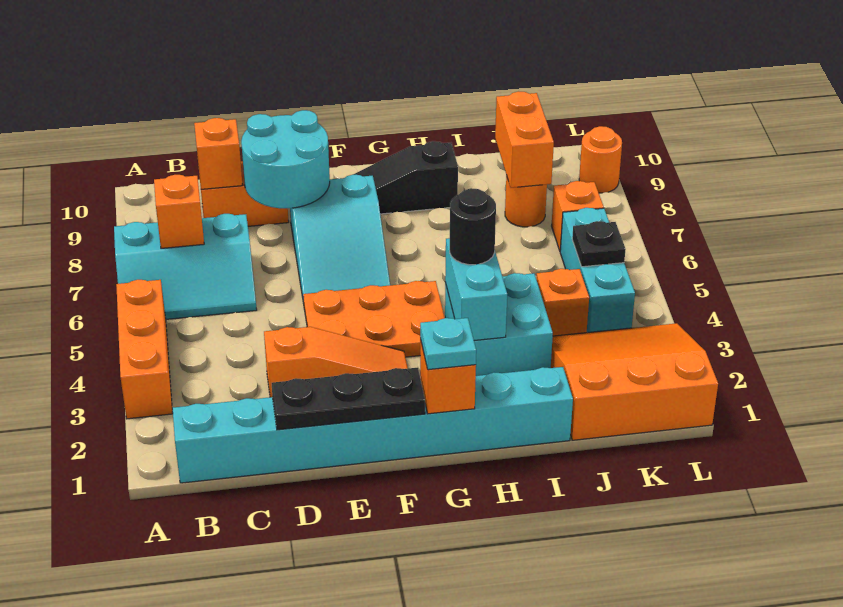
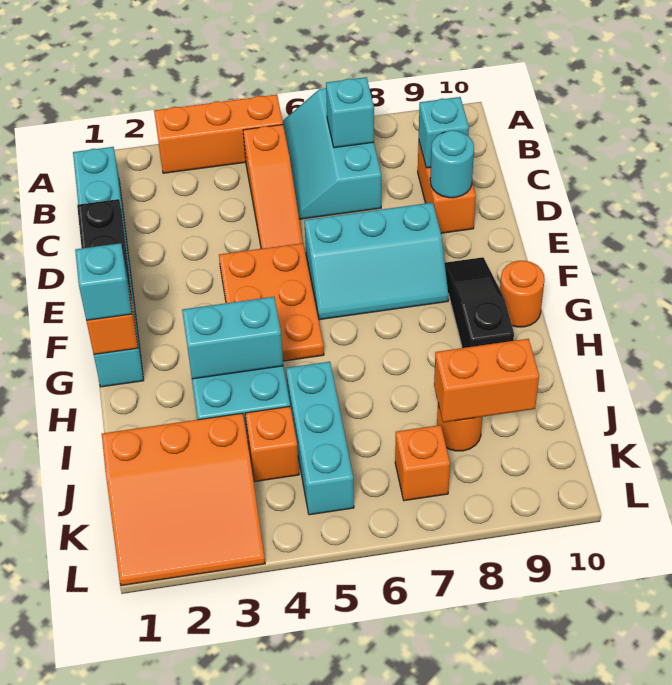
cyan 1x8 brick [172,367,573,483] -> cyan 1x6 brick [73,147,144,387]
orange 1x1 brick [154,175,204,248] -> cyan 1x1 brick [326,77,374,148]
orange 1x1 brick [194,118,242,189] -> cyan 1x1 brick [419,97,469,168]
orange 1x3 slope [264,327,408,397] -> orange 1x3 slope moved to [243,125,303,249]
cyan 2x2 round brick [241,110,330,208] -> cyan 1x1 round brick [430,130,474,198]
cyan 2x3 slope [290,175,390,303] -> cyan 2x3 slope turned to [304,203,449,320]
cyan 1x1 plate [420,318,476,370] -> cyan 1x1 brick [75,243,132,320]
black 1x1 round brick [450,188,496,265] -> none
orange 3x3 slope [551,323,718,440] -> orange 3x3 slope turned to [102,413,265,586]
cyan 1x3 brick [560,208,635,333] -> cyan 1x3 brick turned to [286,362,354,515]
black 1x1 plate [572,221,626,267] -> none
orange 1x1 round brick [579,126,622,193] -> orange 1x1 round brick moved to [500,261,545,327]

